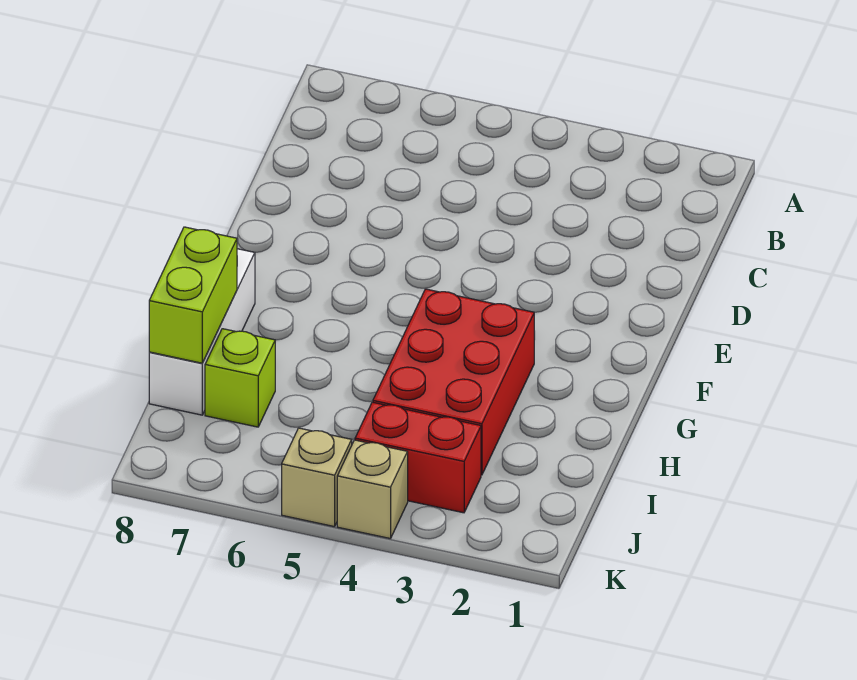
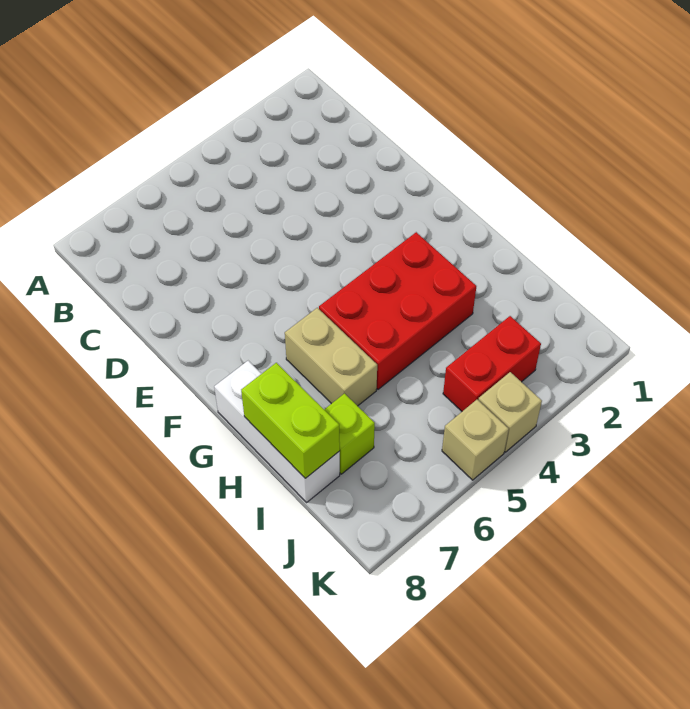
red 2x3 brick [373,289,534,475] -> red 2x3 brick turned to [319,232,476,389]
none -> tan 1x2 brick [285,308,377,406]

